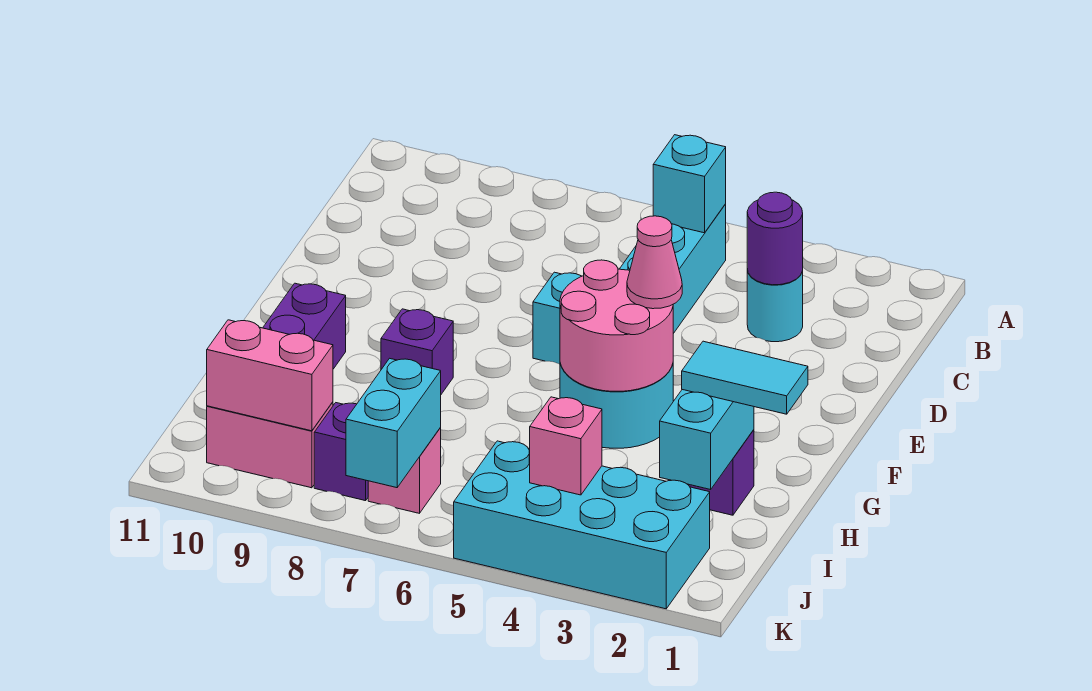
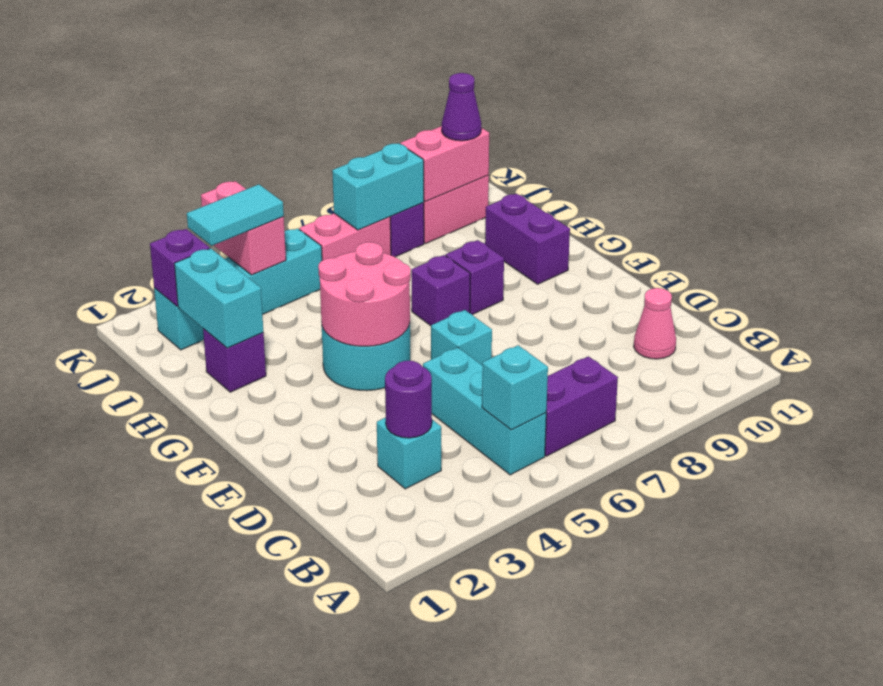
none -> purple 1x2 brick [545,356,618,456]
cyan 1x1 round brick [747,269,803,342] -> cyan 1x1 brick [377,417,441,489]
pink 1x1 cone [627,216,682,309] -> pink 1x1 cone moved to [634,288,676,359]
none -> purple 1x1 brick [411,255,470,326]
cyan 1x2 tile [682,341,808,414] -> cyan 1x2 tile moved to [187,184,284,246]
cyan 2x4 brick [454,441,710,609] -> cyan 1x4 brick [154,228,322,350]
none -> purple 1x1 brick [150,229,210,306]
pink 1x1 brick [530,397,602,495] -> pink 1x2 brick [201,181,286,275]
pink 1x1 brick [368,428,441,513] -> pink 1x2 brick [299,213,391,260]
cyan 1x2 brick [346,358,441,488] -> cyan 1x2 brick turned to [332,143,424,230]
none -> purple 1x1 cone [442,73,481,141]

